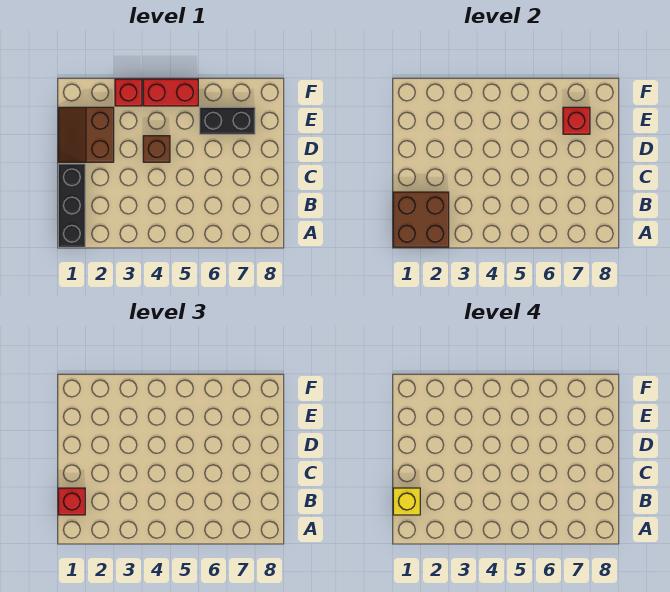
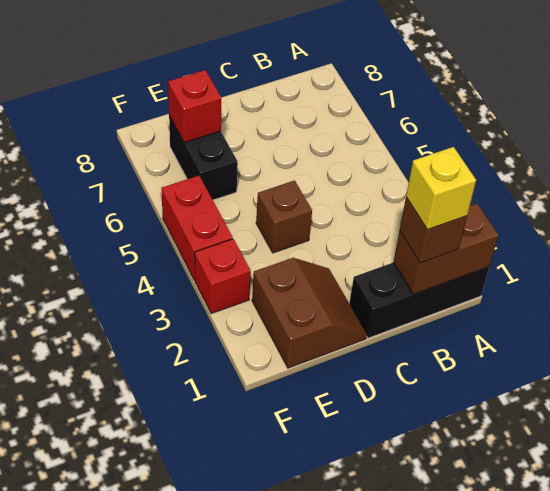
brown 2x2 brick [393,192,449,247] -> brown 1x2 brick [394,204,499,294]
red 1x1 brick [58,488,85,515] -> brown 1x1 brick [400,197,467,263]
brown 2x2 slope [58,107,114,162] -> brown 2x2 slope turned to [252,258,367,368]

